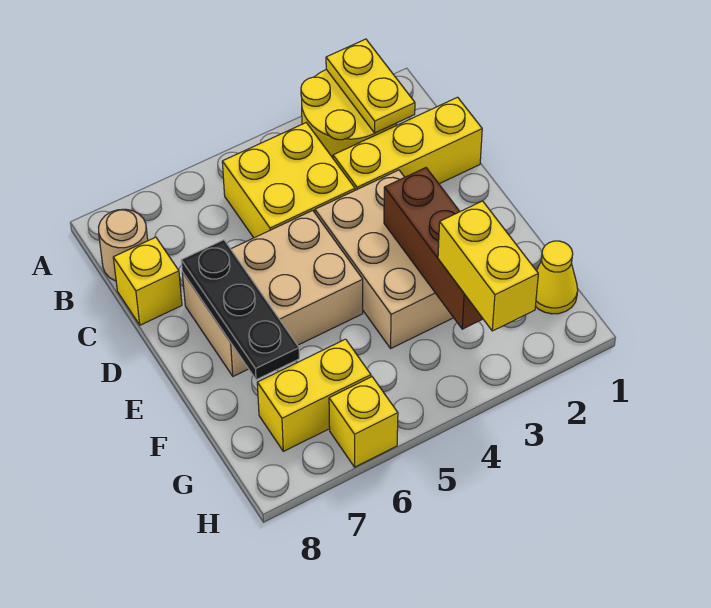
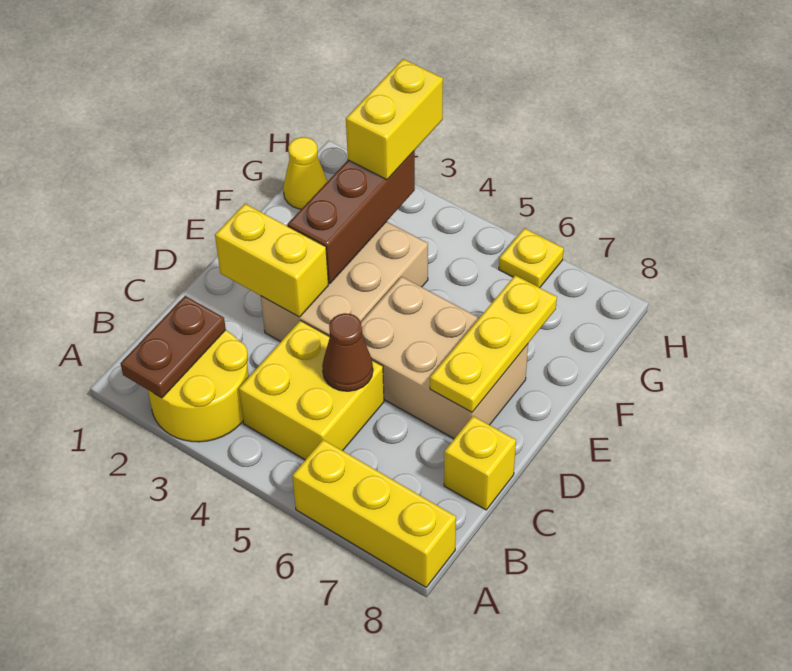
yellow 1x2 plate [326,39,415,133] -> brown 1x2 plate [120,296,226,398]
tan 1x1 round brick [99,209,148,281] -> none
yellow 1x3 brick [333,97,482,190] -> yellow 1x3 brick moved to [292,440,456,587]
none -> brown 1x1 cone [322,313,373,391]
black 1x3 plate [181,240,299,380] -> yellow 1x3 plate [430,275,557,412]
yellow 1x2 brick [257,339,371,451] -> yellow 1x2 brick moved to [215,204,328,317]
yellow 1x1 brick [329,377,398,467] -> yellow 1x1 plate [499,228,564,288]

